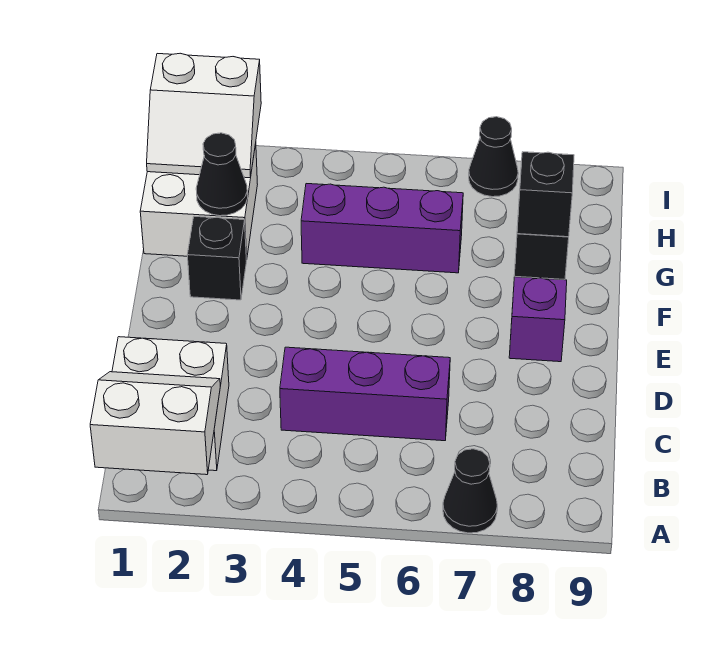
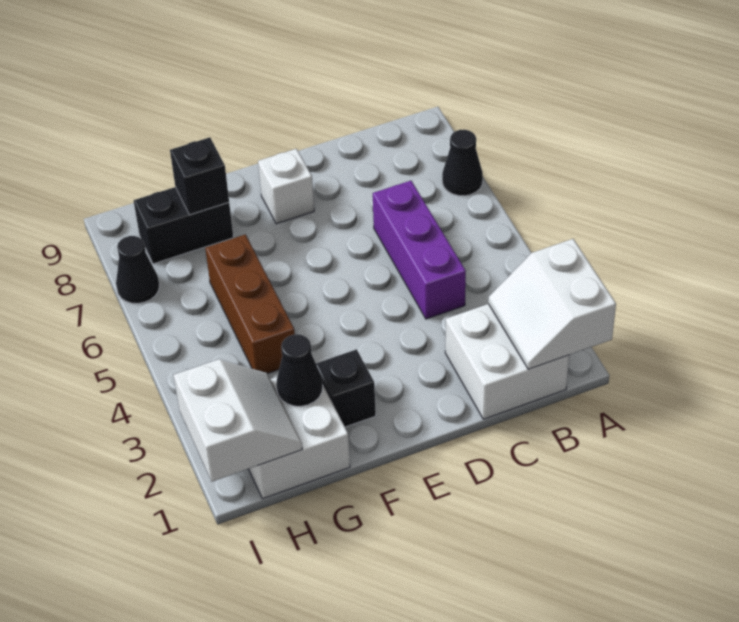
purple 1x1 brick [509,277,567,362] -> white 1x1 brick [258,149,314,224]
purple 1x3 brick [301,184,463,273] -> brown 1x3 brick [205,234,295,374]

